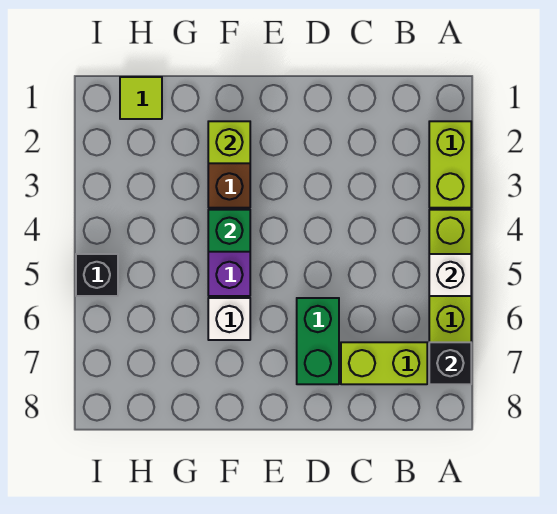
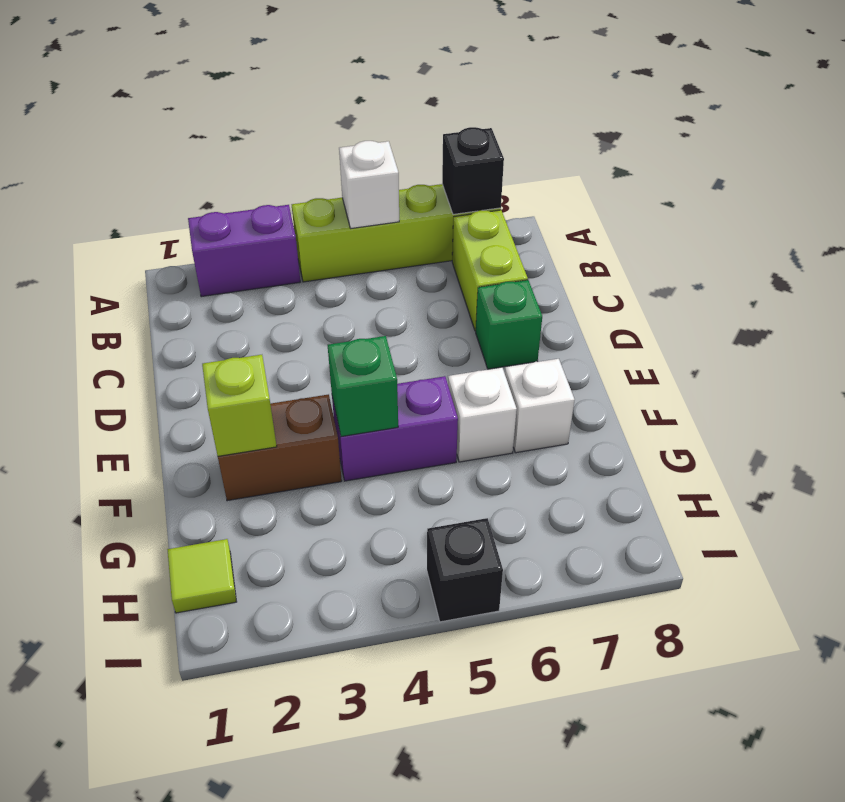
lime 1x2 brick [429,121,471,208] -> purple 1x2 brick [188,205,300,297]
green 1x2 brick [297,298,339,384] -> green 1x1 brick [476,280,542,369]
none -> white 1x1 brick [505,359,575,453]

